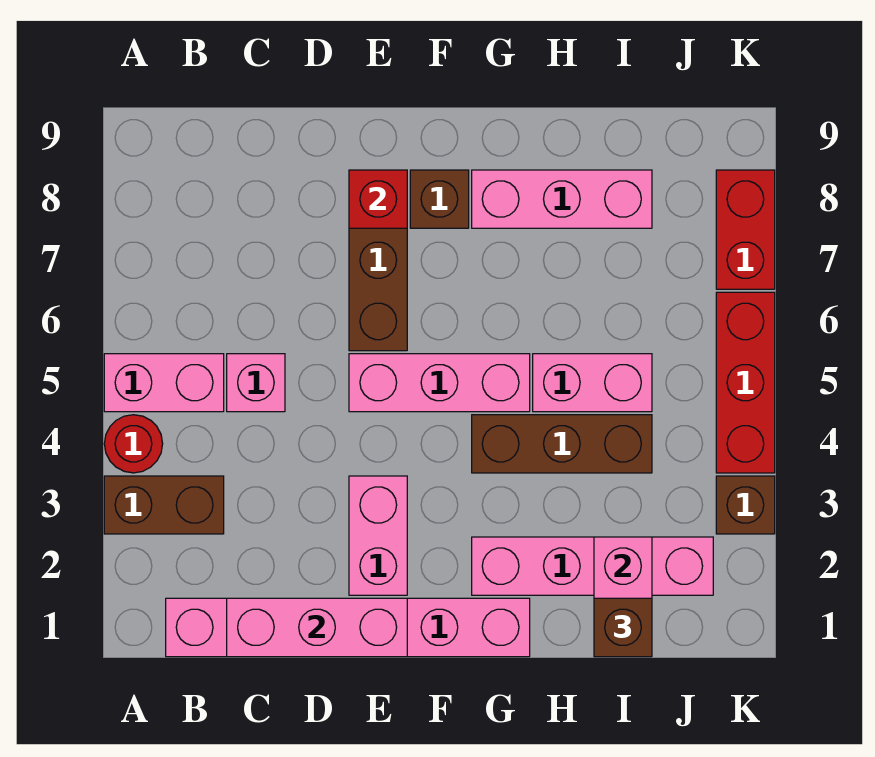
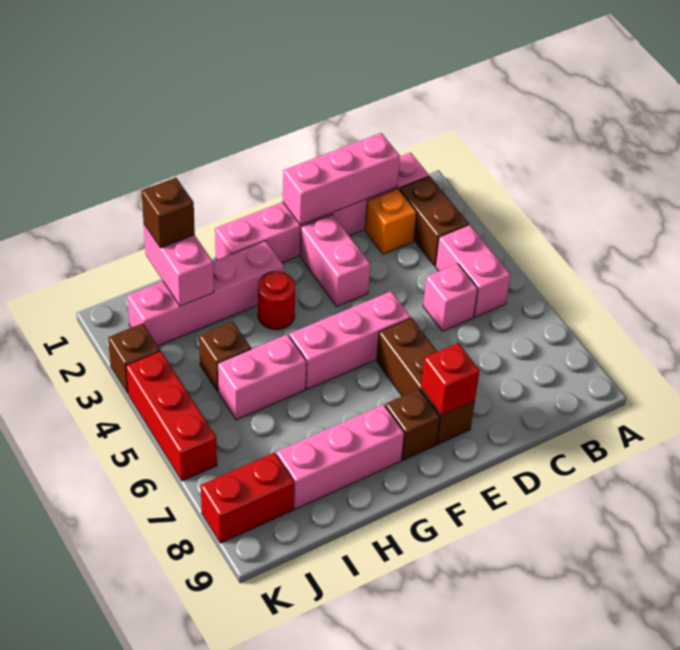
brown 1x2 brick [104,476,224,534] -> brown 1x2 brick turned to [399,176,469,266]
red 1x1 round brick [104,415,163,473] -> red 1x1 round brick moved to [258,271,295,330]
pink 1x2 brick [104,354,224,412] -> pink 1x2 brick turned to [436,225,510,317]
none -> orange 1x1 brick [365,189,417,254]
brown 1x3 brick [472,415,652,473] -> brown 1x1 brick [199,322,251,391]
red 1x2 brick [716,170,775,289] -> red 1x2 brick turned to [201,453,294,543]

